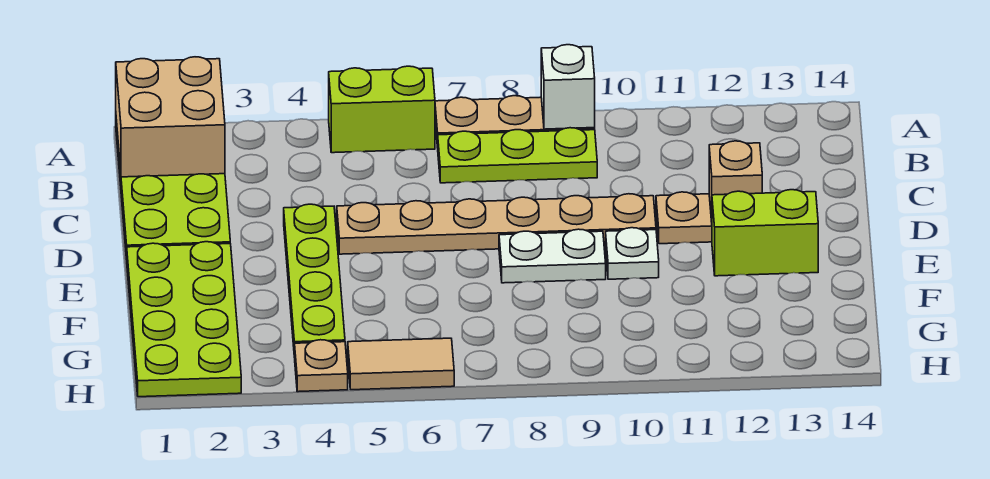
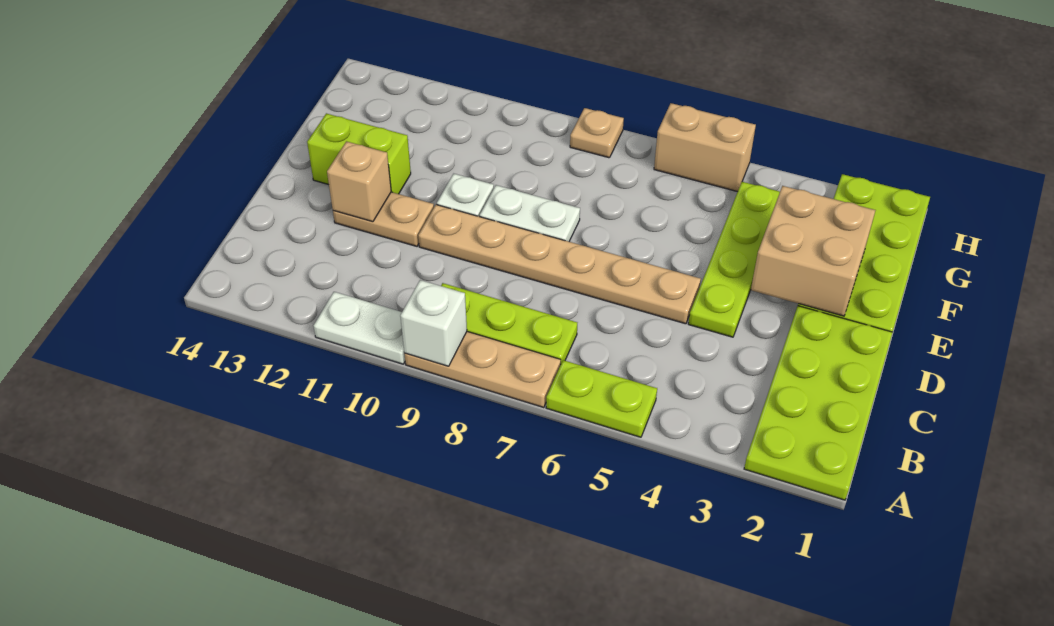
tan 2x2 brick [116,57,225,177] -> tan 2x2 brick moved to [751,186,876,316]
lime 1x2 brick [329,66,435,153] -> lime 1x2 plate [546,360,657,437]
none -> white 1x2 plate [314,292,405,364]
tan 1x1 plate [295,340,348,392] -> tan 1x1 plate moved to [570,108,624,158]
tan 1x2 tile [348,338,454,390] -> tan 1x2 brick [654,103,756,192]

